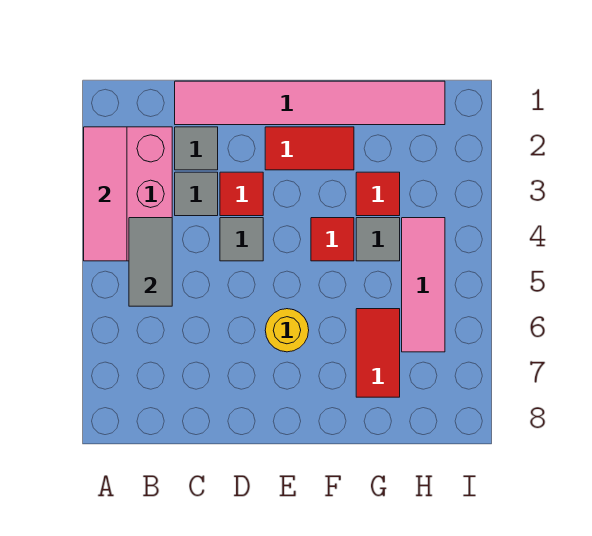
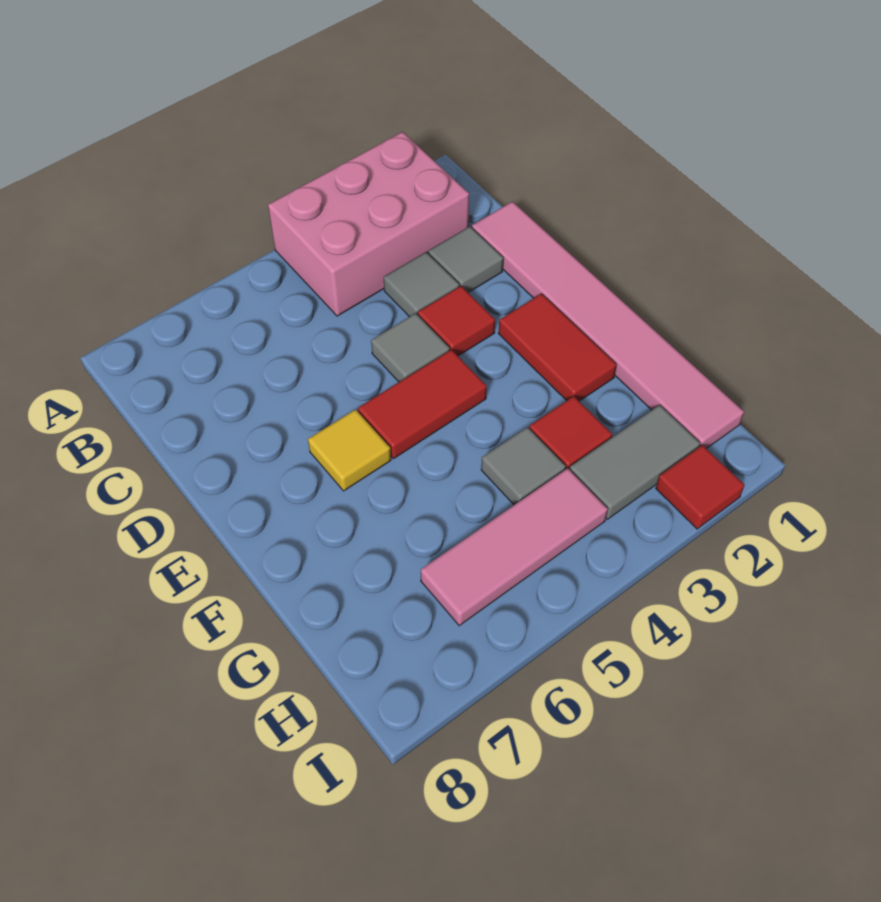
pink 1x3 tile [84,127,127,261] -> none
grey 1x2 tile [129,218,172,306] -> grey 1x2 tile moved to [570,405,700,519]
yellow 1x1 round brick [265,309,309,352] -> yellow 1x1 tile [308,409,391,491]
red 1x1 tile [311,218,354,261] -> red 1x1 tile moved to [656,445,745,529]
red 1x2 tile [356,309,400,397] -> red 1x2 tile moved to [358,350,487,459]

